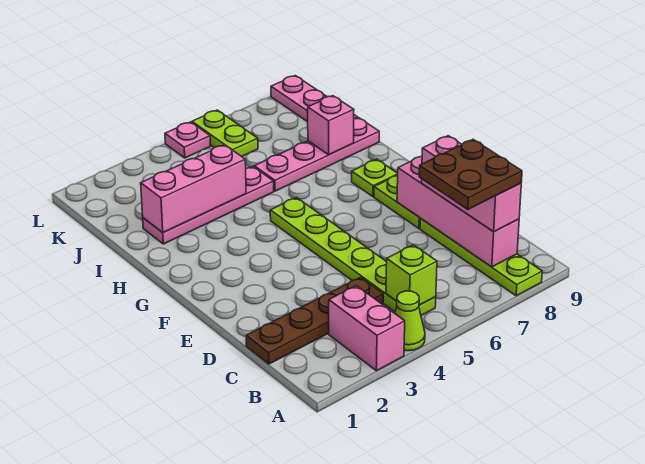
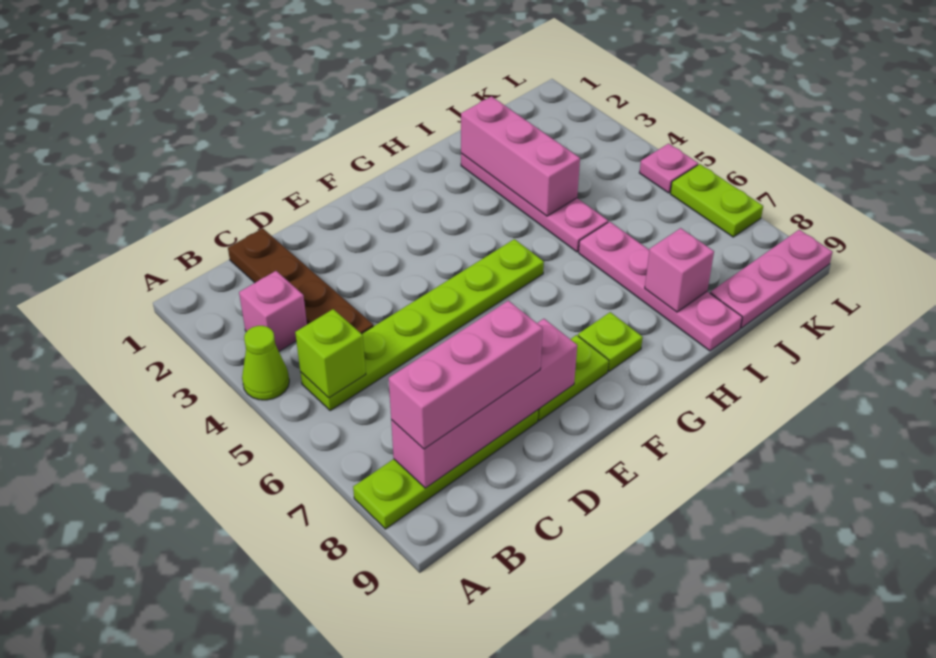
pink 1x2 brick [329,286,405,371] -> pink 1x1 brick [239,271,307,351]
brown 2x2 plate [419,140,522,209] -> none
lime 1x2 plate [192,110,258,157] -> lime 1x2 plate turned to [670,164,763,237]

